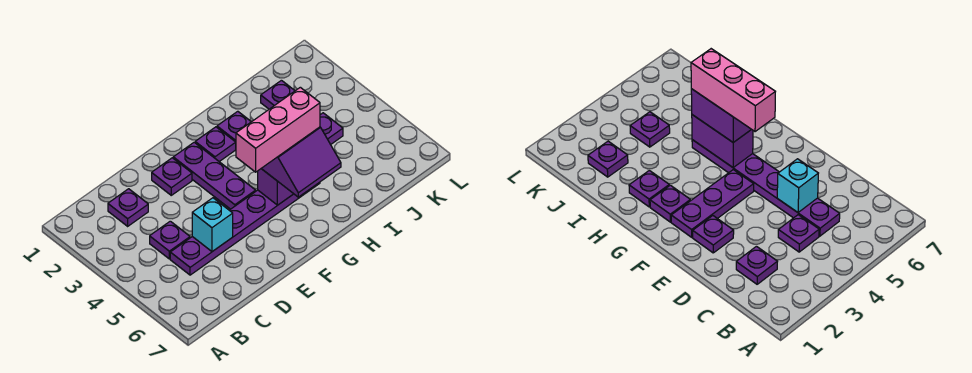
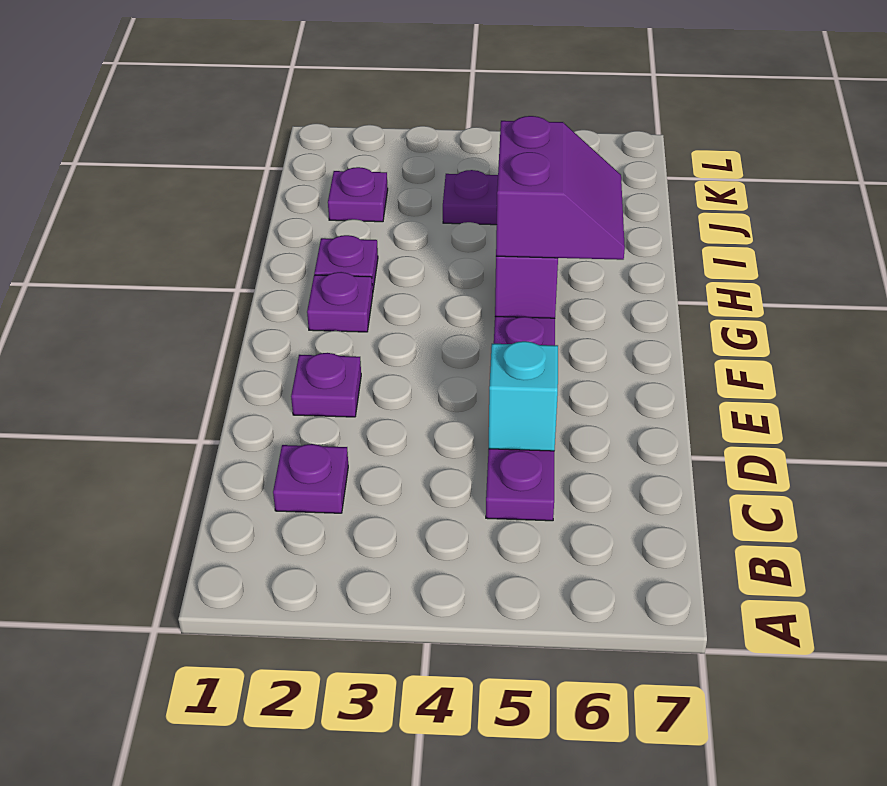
purple 1x1 plate [150,221,190,259] -> none
purple 1x3 plate [173,142,256,209] -> none
pink 1x3 brick [236,87,320,172] -> none

